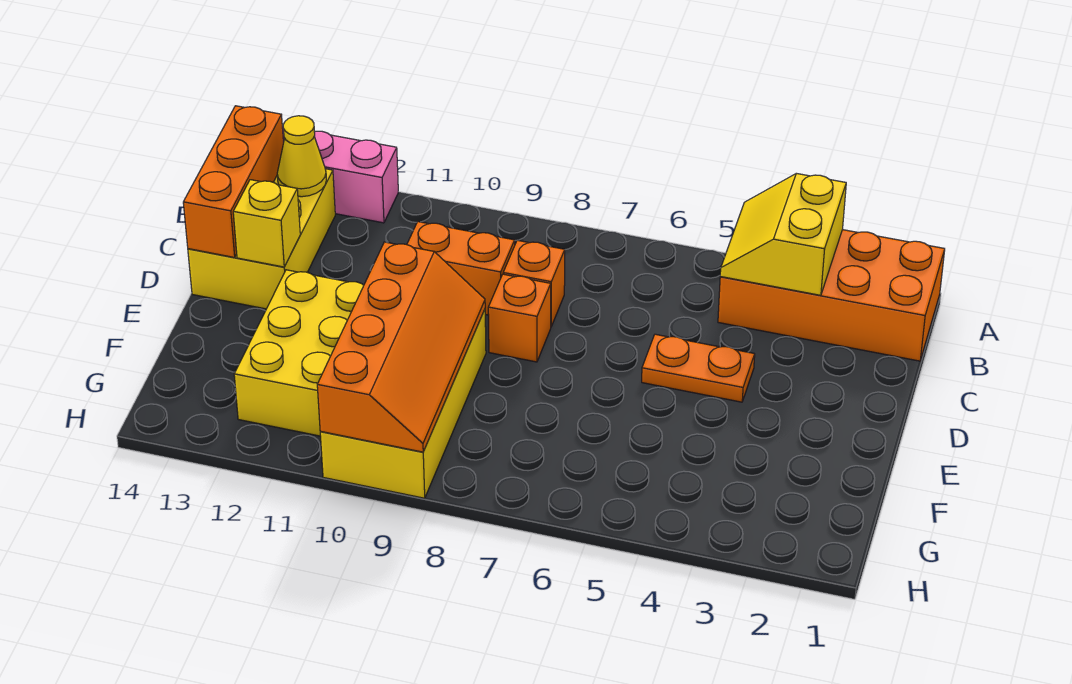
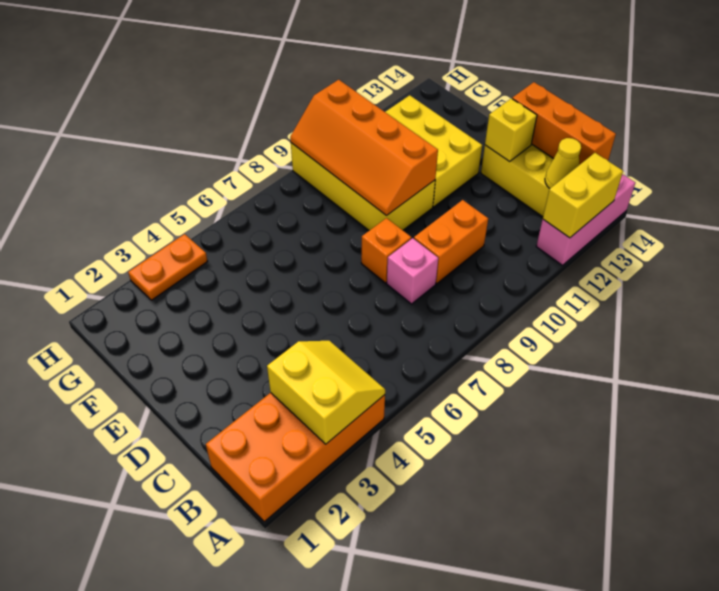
none -> yellow 1x2 brick [543,153,623,238]
orange 1x1 brick [503,240,565,326] -> pink 1x1 brick [387,238,438,304]
orange 1x2 plate [642,334,755,402] -> orange 1x2 plate moved to [128,234,208,300]

